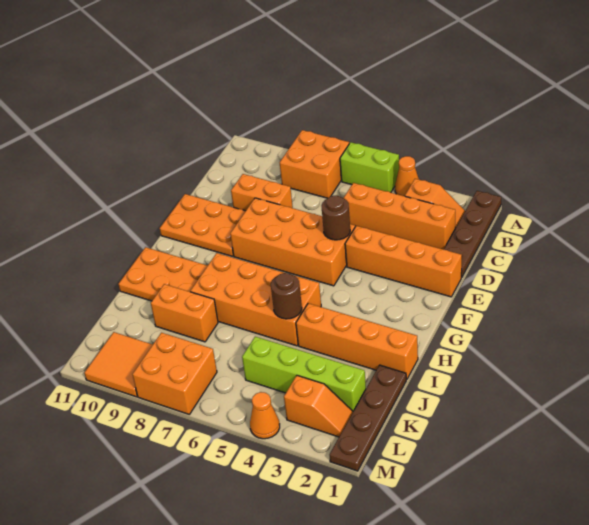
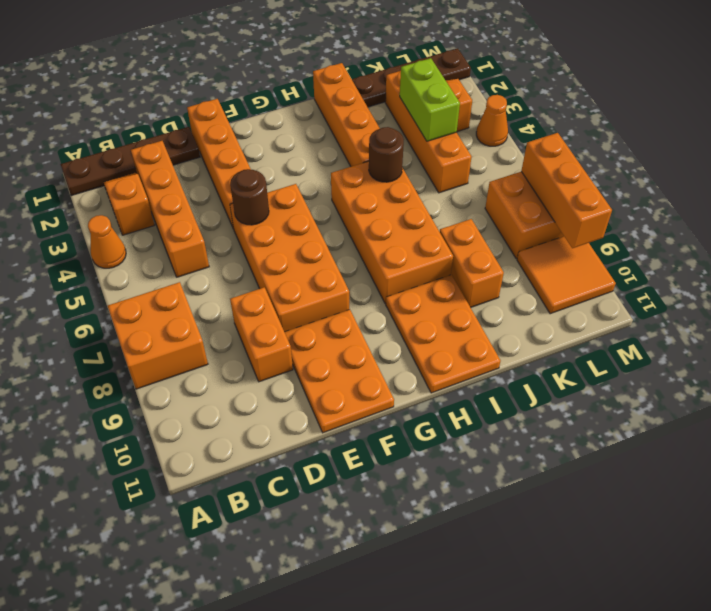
lime 1x2 brick [340,142,399,192] -> lime 1x2 brick moved to [400,58,460,141]
lime 1x4 brick [242,337,366,411] -> orange 1x4 brick [385,71,472,193]
none -> orange 1x3 brick [521,133,612,248]

